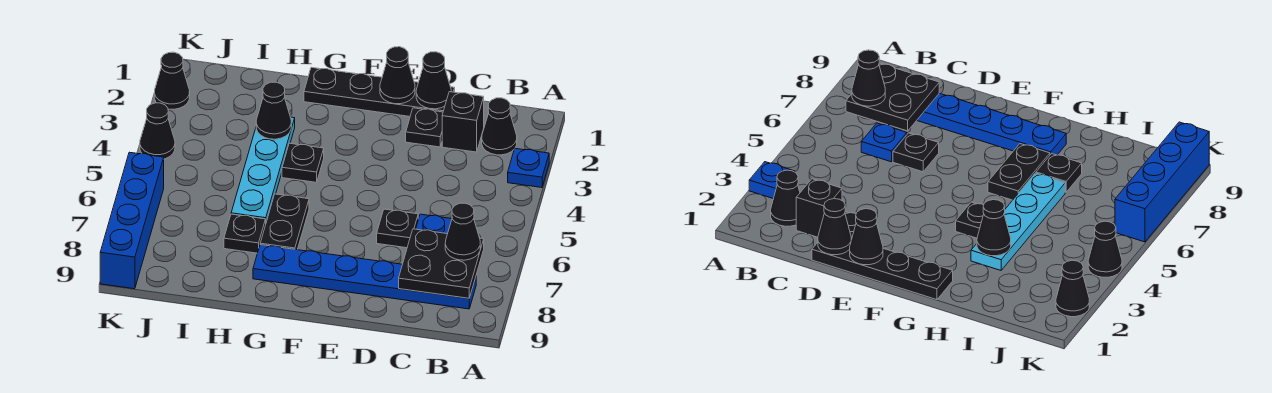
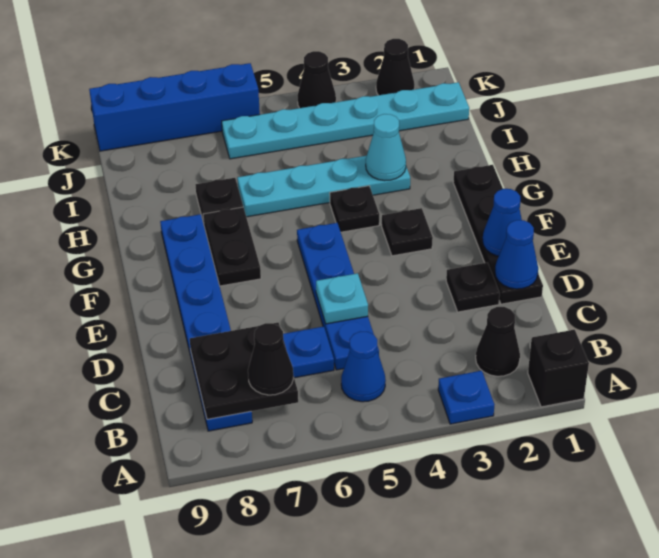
none -> blue 1x1 cone [341,331,386,402]
black 1x1 brick [442,92,484,152] -> black 1x1 brick moved to [528,330,589,407]
none -> blue 1x4 plate [297,223,379,370]
black 1x1 cone [416,52,451,109] -> blue 1x1 cone [495,220,538,289]
none -> cyan 1x1 plate [316,273,368,324]
black 1x1 plate [377,209,418,248] -> black 1x1 plate moved to [382,208,433,256]
black 1x1 cone [380,47,415,104] -> blue 1x1 cone [483,189,522,256]
black 1x2 plate [260,194,309,250] -> black 1x2 plate turned to [203,207,261,286]
black 1x1 cone [256,82,291,139] -> cyan 1x1 cone [366,114,406,181]
none -> cyan 1x6 plate [222,82,469,159]

